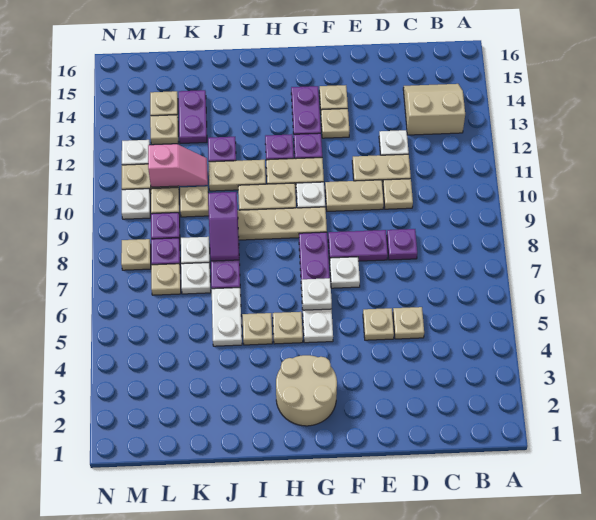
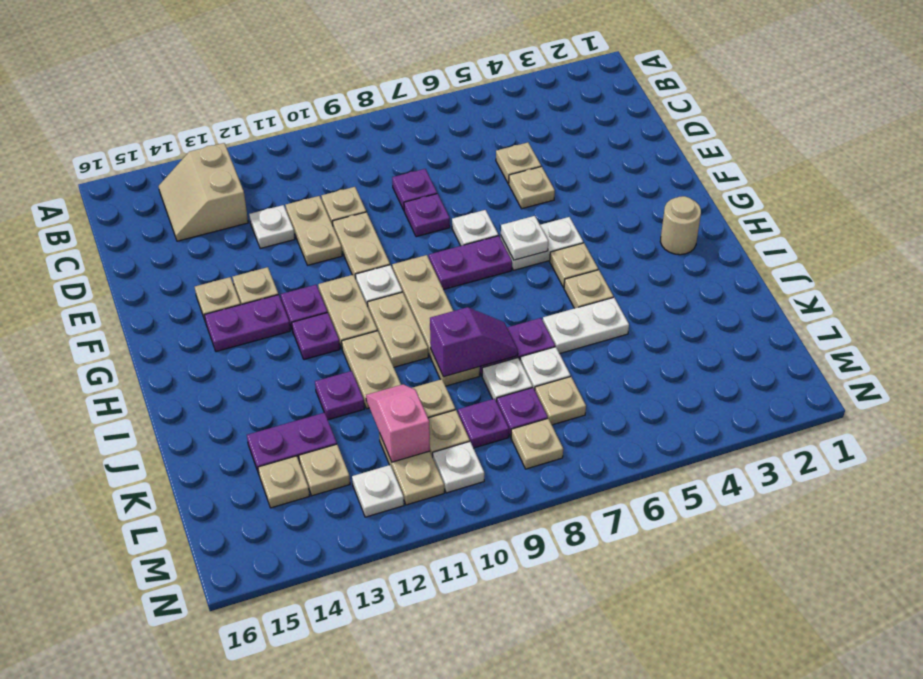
purple 1x2 plate [328,230,388,261] -> purple 1x1 plate [404,194,450,237]
tan 2x2 round brick [276,355,337,426] -> tan 1x1 round brick [660,196,701,255]

